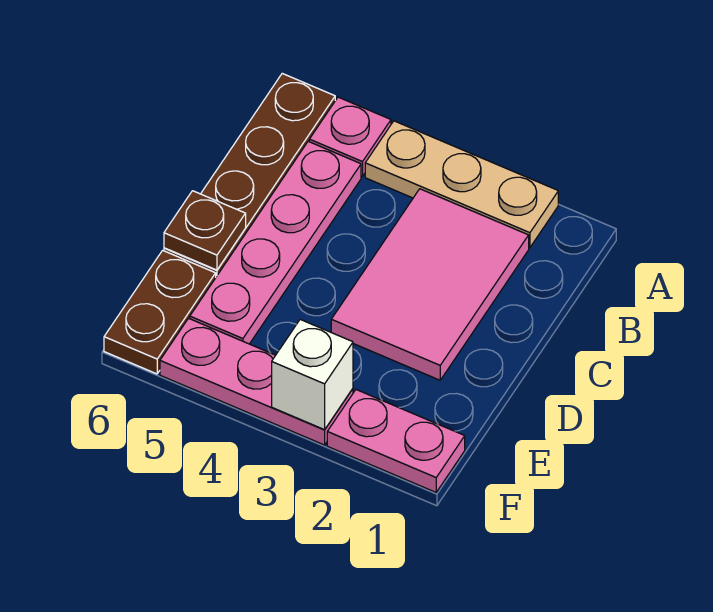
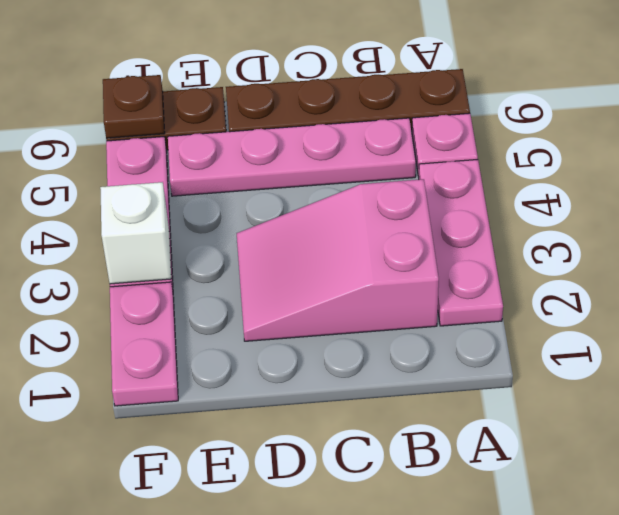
tan 1x3 plate [365,121,558,248] -> pink 1x3 plate [419,160,503,326]
pink 2x3 tile [331,189,529,380] -> pink 2x3 slope [237,179,439,341]
brown 1x1 plate [164,191,246,270] -> brown 1x1 plate moved to [103,75,165,139]

